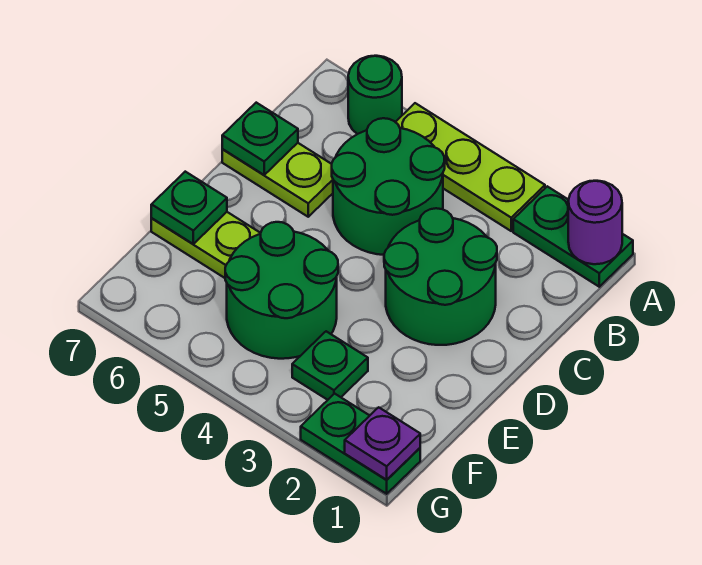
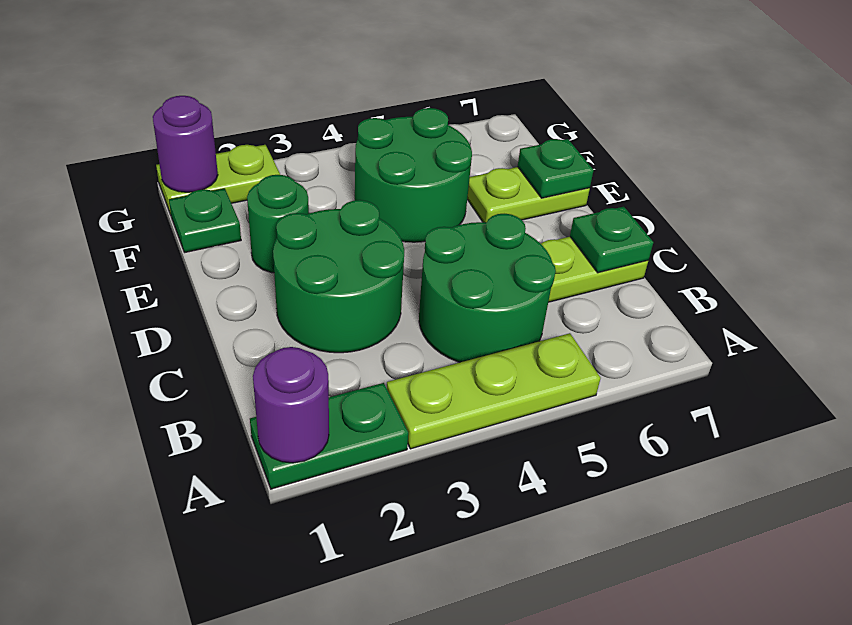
green 1x1 round brick [348,56,402,134] -> green 1x1 round brick moved to [247,175,309,273]
green 1x1 plate [292,331,368,400] -> green 1x1 plate moved to [169,188,241,252]
green 1x2 plate [301,394,420,494] -> lime 1x2 plate [156,145,280,214]
purple 1x1 plate [345,407,420,480] -> purple 1x1 round brick [153,96,218,192]

